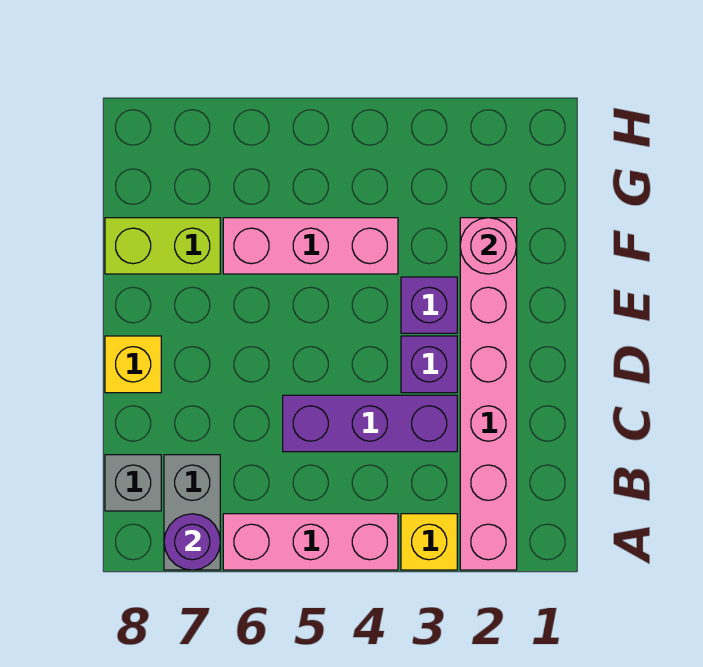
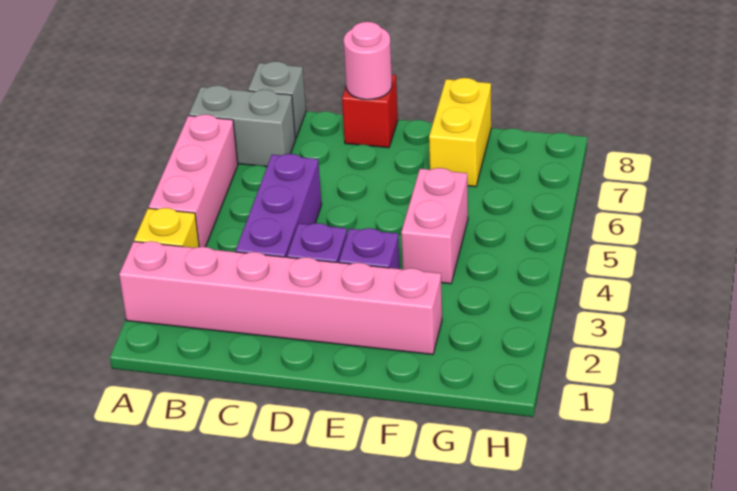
purple 1x1 round brick [164,514,220,570] -> none
yellow 1x1 brick [105,336,161,393] -> red 1x1 brick [342,75,398,148]
pink 1x1 round brick [460,218,517,274] -> pink 1x1 round brick moved to [344,22,392,100]
pink 1x3 brick [223,218,398,274] -> pink 1x2 brick [401,168,468,284]
lime 1x2 brick [105,218,220,274] -> yellow 1x2 brick [429,78,491,187]

